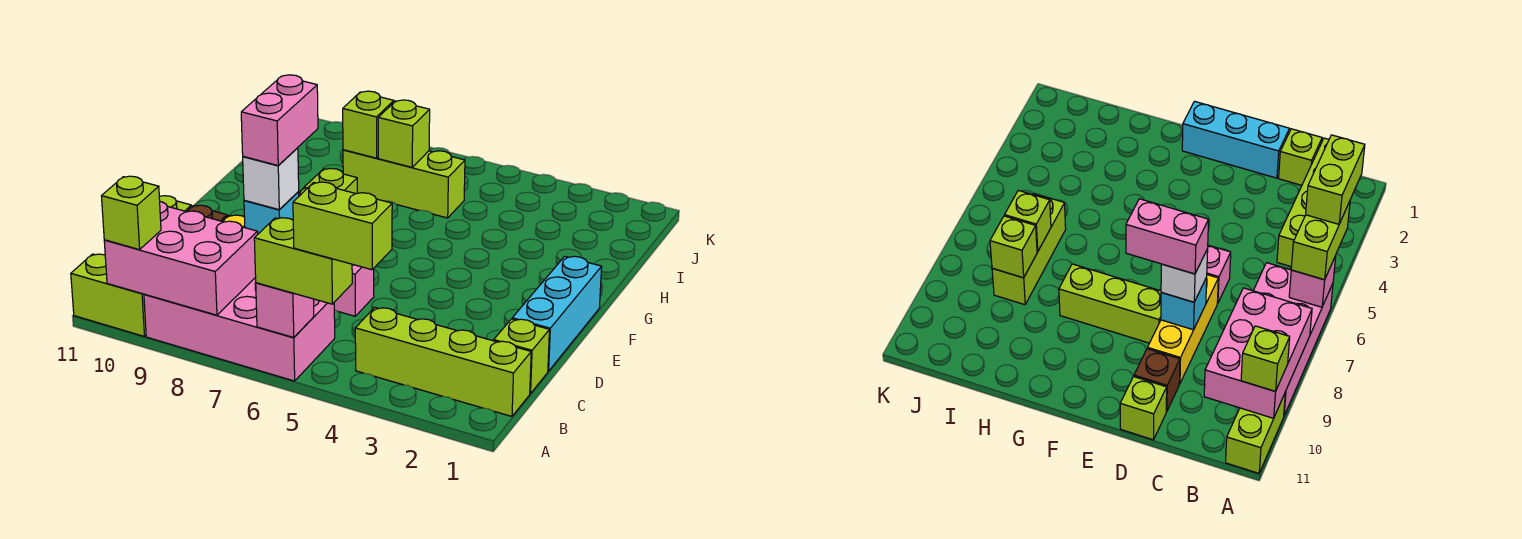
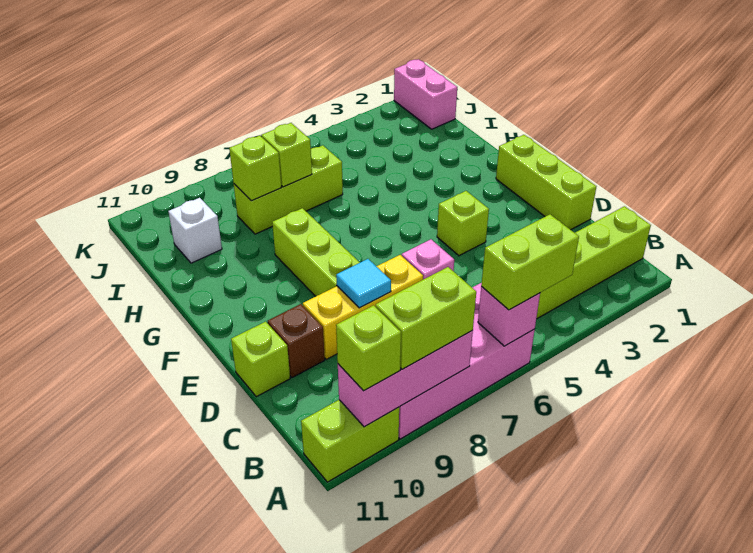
lime 1x2 brick [293,182,392,270] -> lime 1x2 brick moved to [376,267,476,369]
pink 2x3 brick [104,202,258,315] -> pink 1x3 brick [338,330,473,427]
lime 1x1 brick [494,319,549,394] -> lime 1x1 brick moved to [437,191,489,256]
cyan 1x3 brick [512,256,602,371] -> lime 1x3 brick [496,135,596,230]
cyan 1x1 brick [244,192,299,234] -> cyan 1x1 tile [336,259,391,308]
white 1x1 brick [243,148,299,210] -> white 1x1 brick moved to [168,198,222,263]
pink 1x2 brick [241,75,318,165] -> pink 1x2 brick moved to [394,59,457,129]

